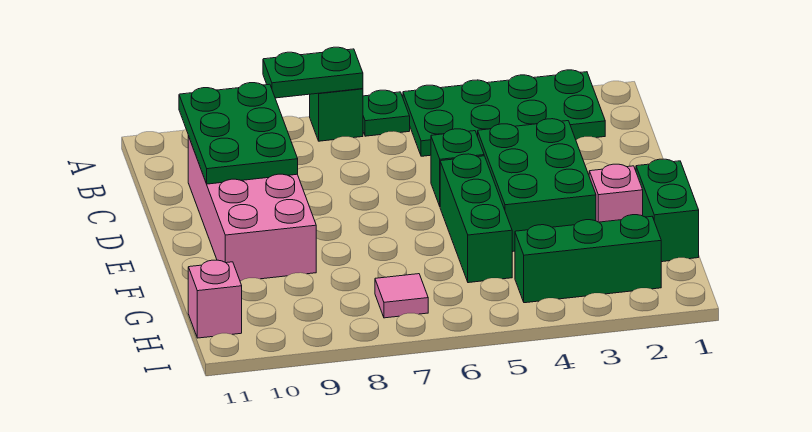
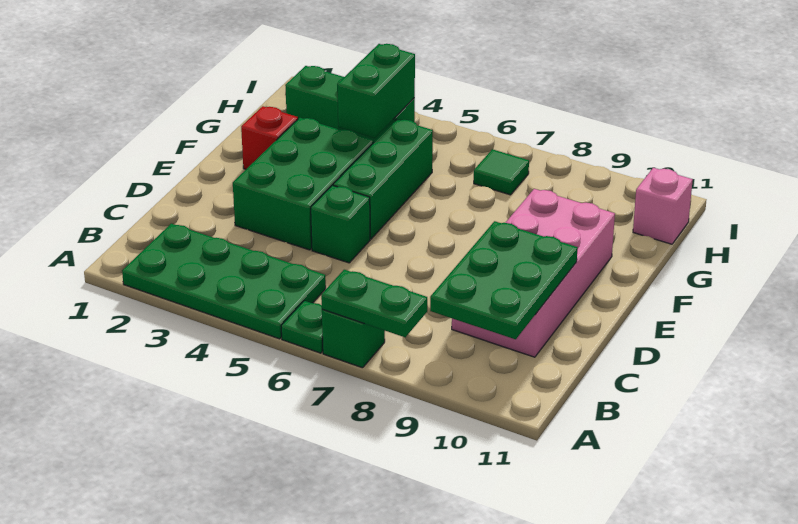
green 1x2 brick [636,159,699,262] -> green 1x2 brick moved to [337,44,415,138]
pink 1x1 brick [589,164,643,222] -> red 1x1 brick [241,106,298,169]
pink 1x1 tile [375,274,428,318] -> green 1x1 tile [474,149,529,195]

